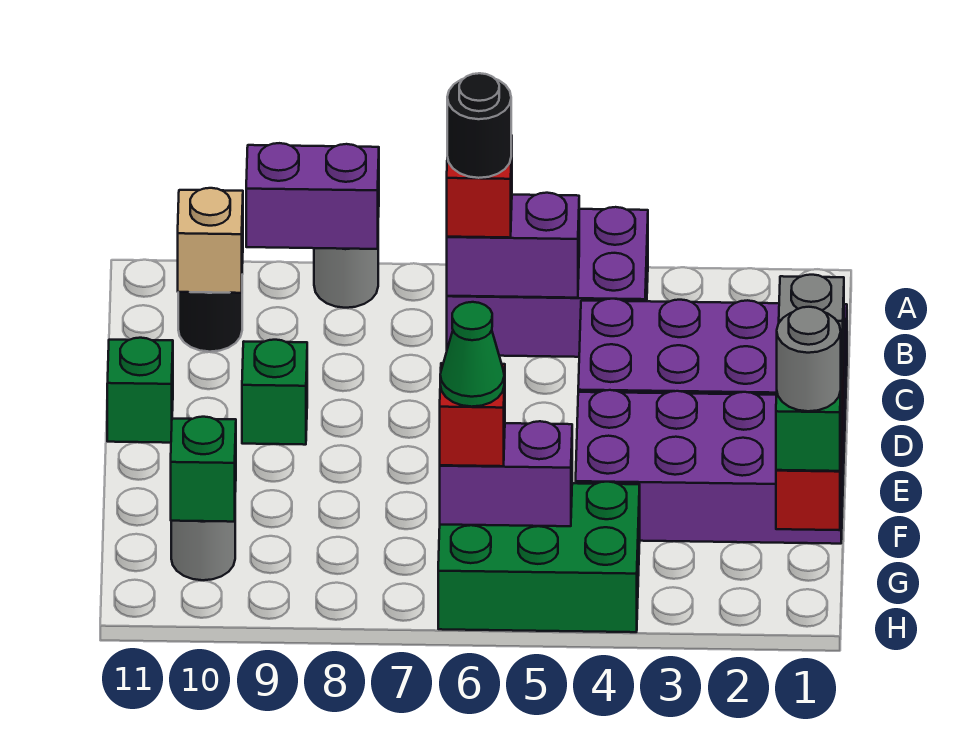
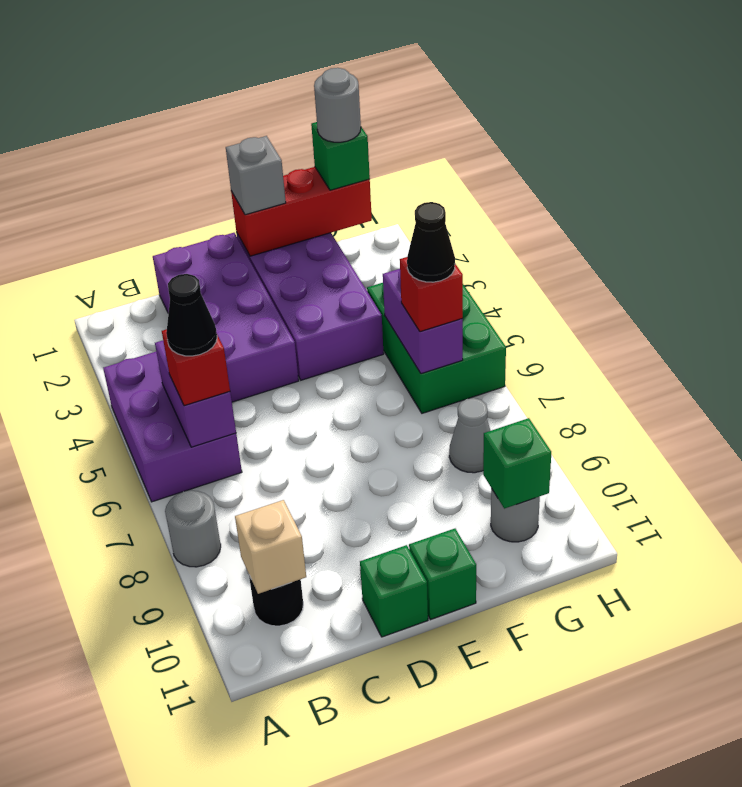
purple 1x2 brick [246,143,379,249] -> none
black 1x1 round brick [447,73,511,178] -> black 1x1 cone [166,274,217,356]
green 1x1 brick [242,340,307,445] -> green 1x1 brick moved to [409,529,476,620]
green 1x1 cone [440,302,504,407] -> black 1x1 cone [407,202,455,282]
none -> grey 1x1 cone [449,398,490,473]

